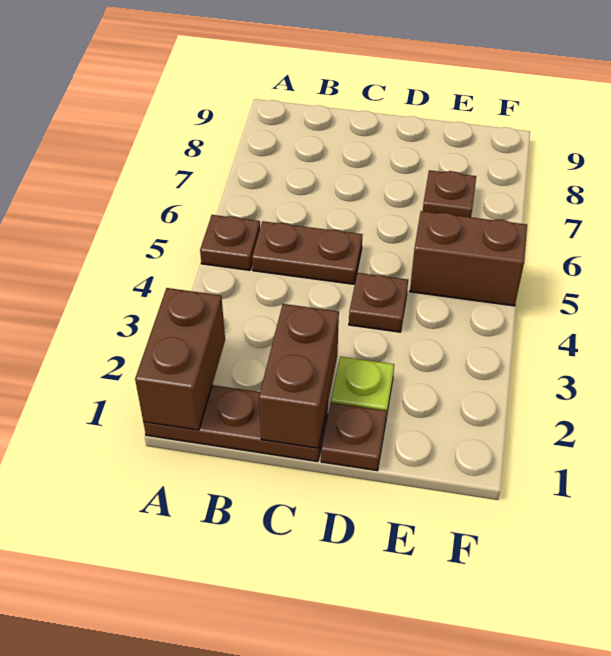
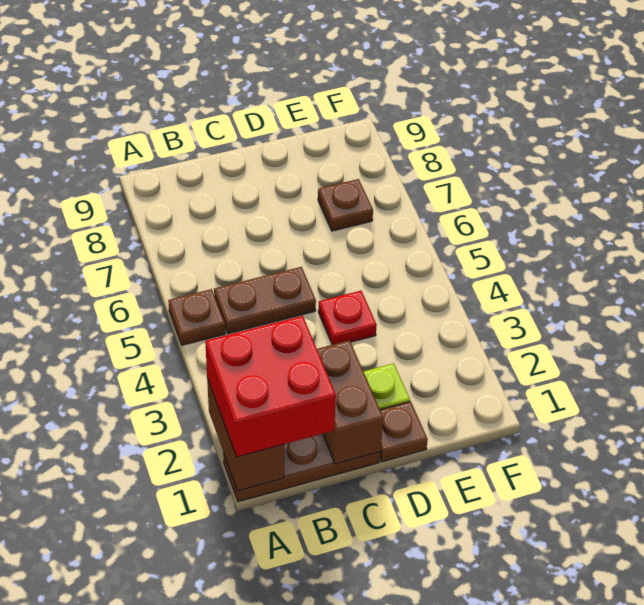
none -> red 2x2 brick [205,316,336,457]
brown 1x1 plate [349,273,408,332] -> red 1x1 plate [318,291,377,345]
brown 1x2 brick [410,211,527,306] -> none

